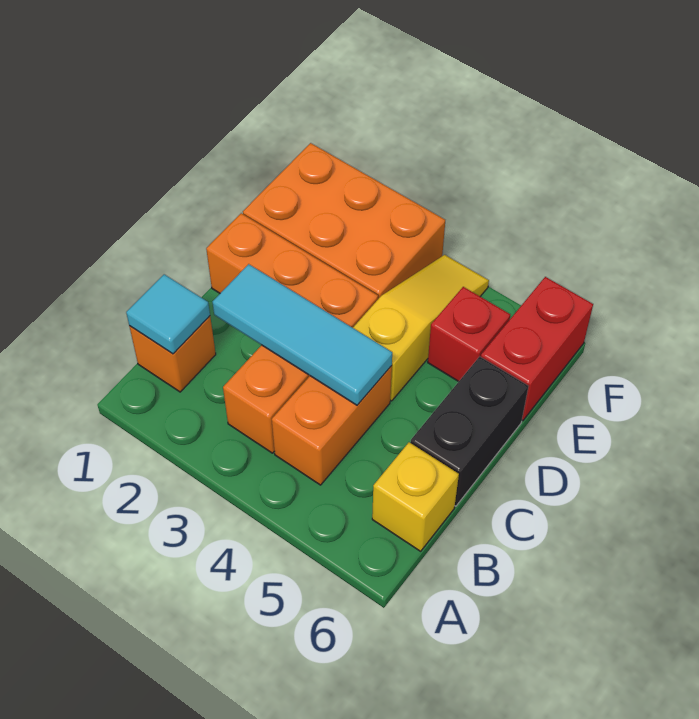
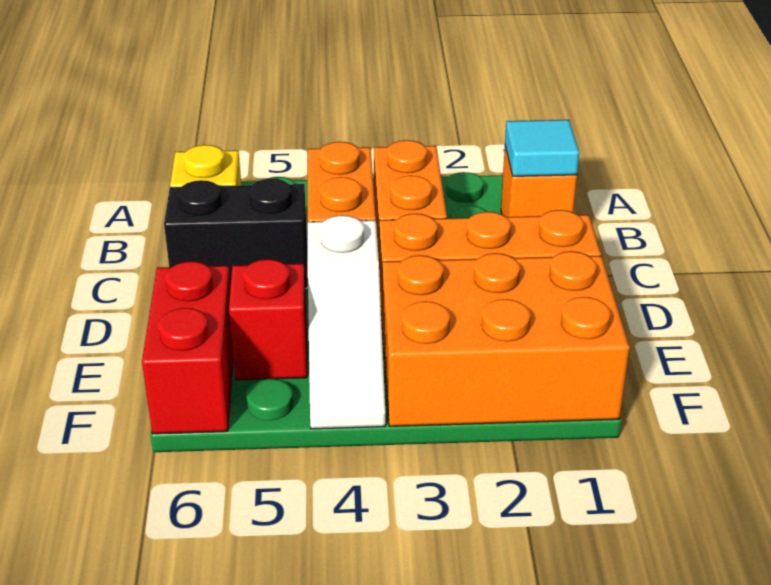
cyan 1x3 tile [212,264,392,405] -> none
black 1x2 brick [410,357,529,506] -> black 1x2 brick turned to [164,179,307,288]
yellow 1x3 slope [353,255,489,401] -> white 1x3 slope [308,215,385,429]

